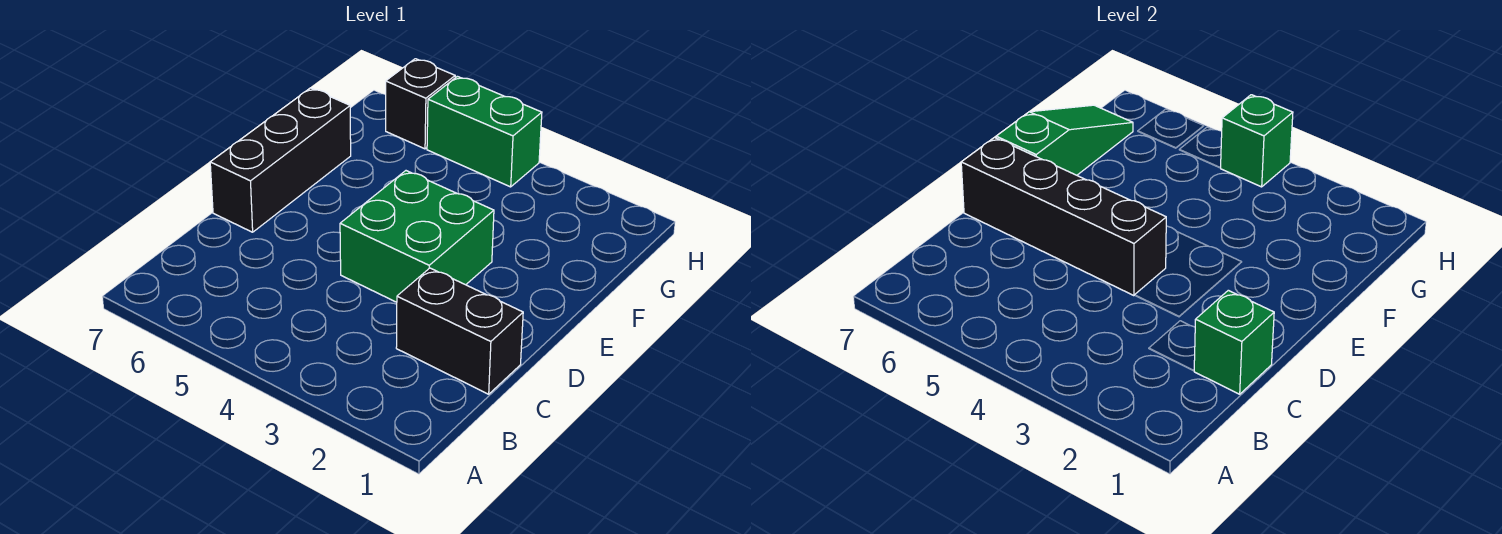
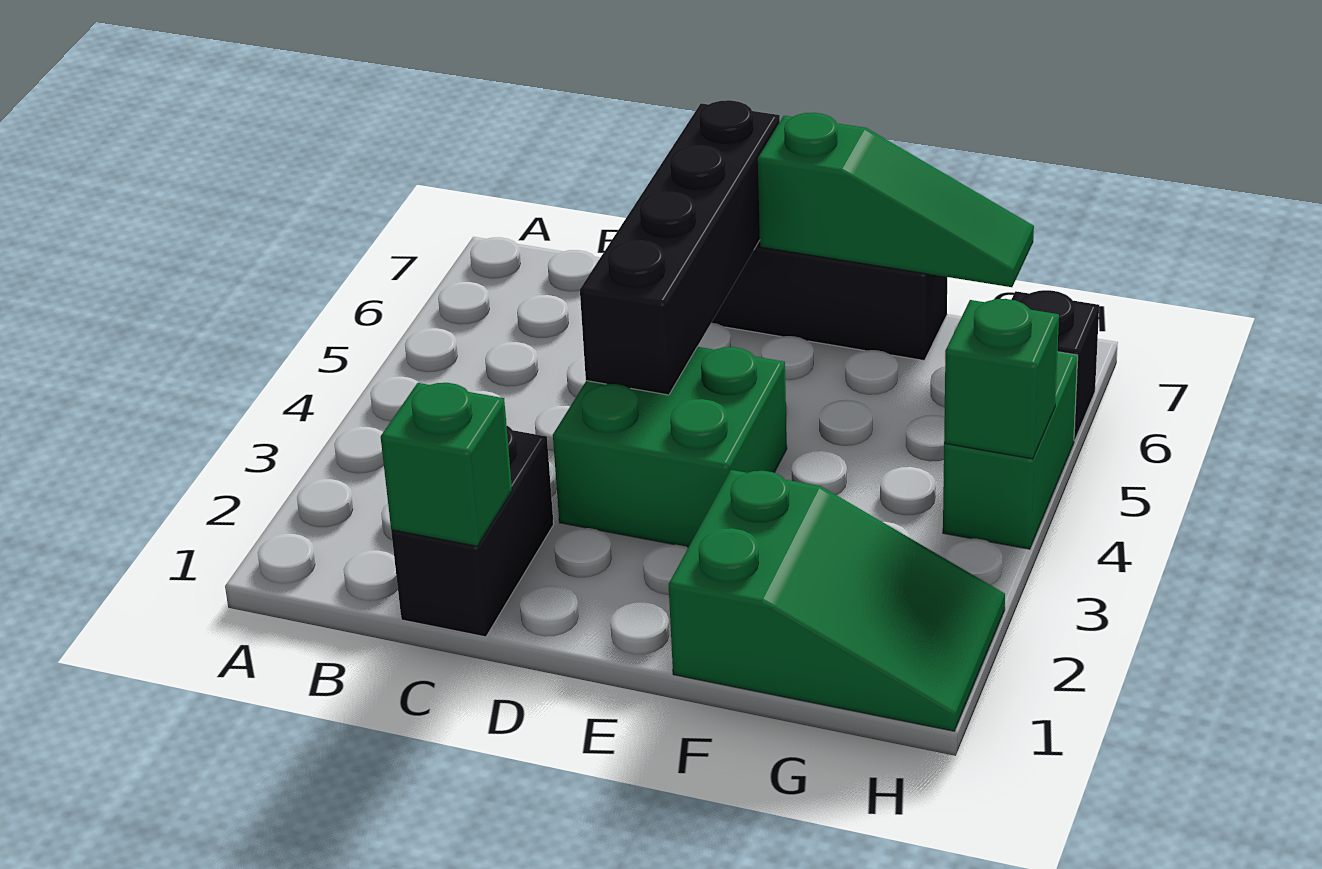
none -> green 2x3 slope [669,470,1005,731]

